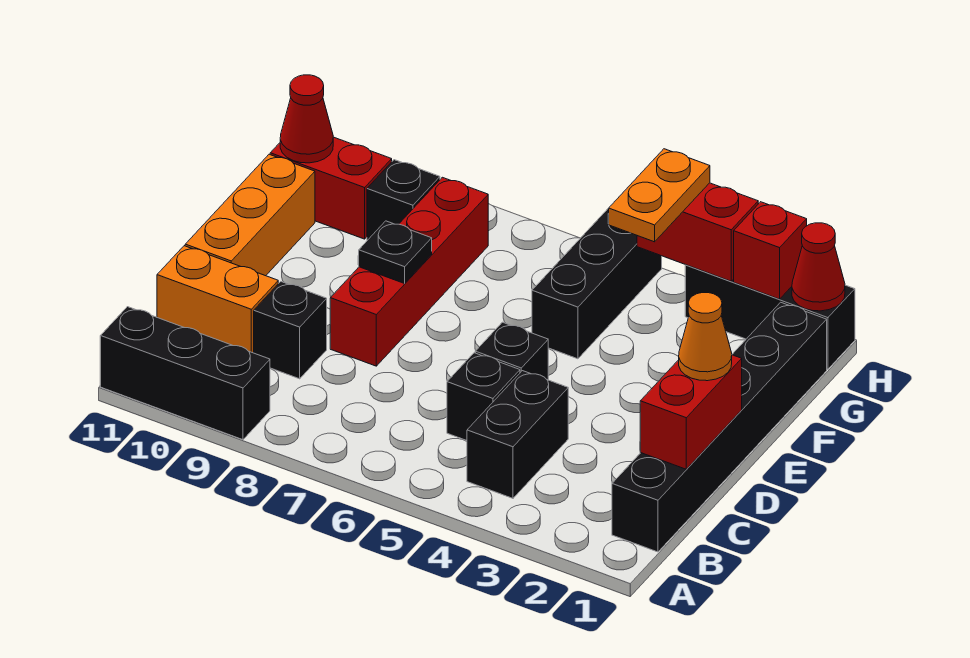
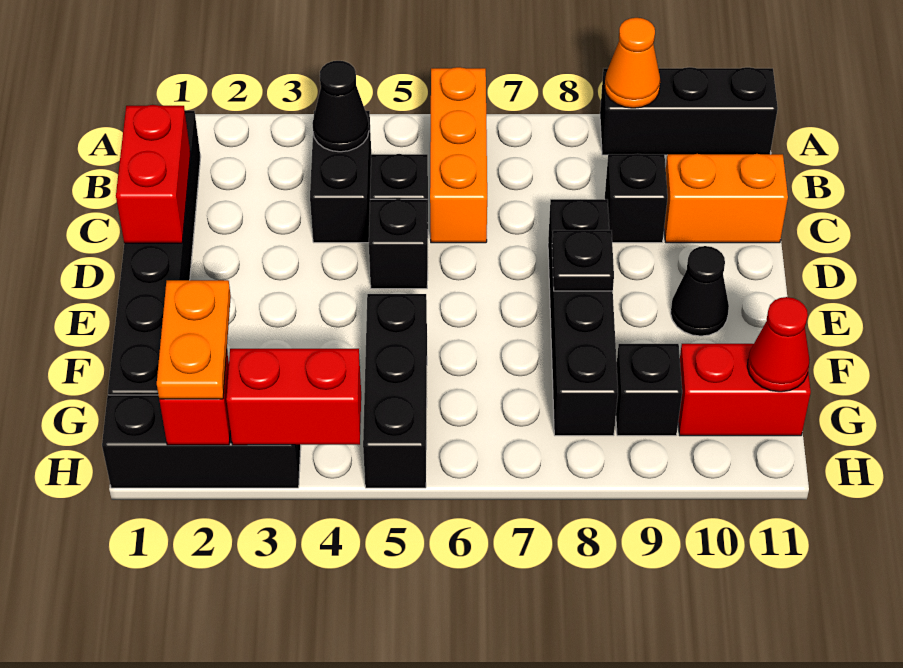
none -> black 1x1 cone [312,61,369,152]
orange 1x1 cone [679,293,732,381] -> orange 1x1 cone moved to [605,18,660,108]
red 1x4 brick [330,177,488,366] -> black 1x4 brick [548,199,618,436]
orange 1x3 brick [185,154,315,276] -> orange 1x3 brick moved to [430,67,487,243]
none -> black 1x1 cone [671,246,729,336]
orange 1x2 plate [608,149,710,242] -> orange 1x2 plate moved to [157,280,231,399]
red 1x1 cone [792,223,845,311] -> none

